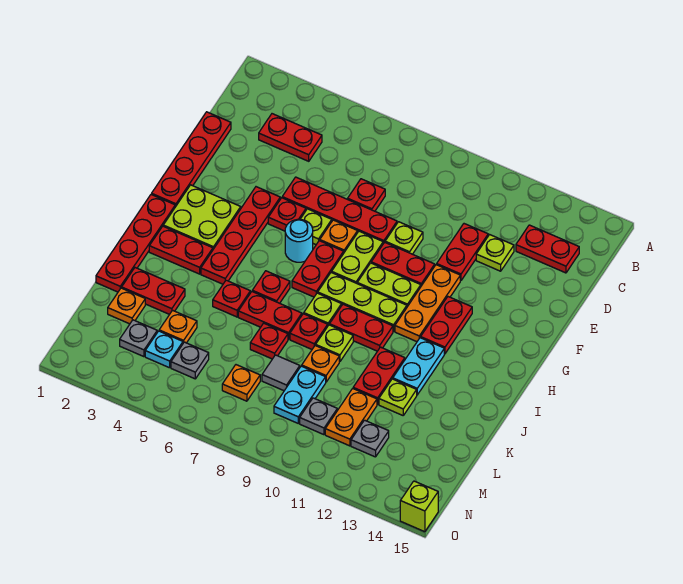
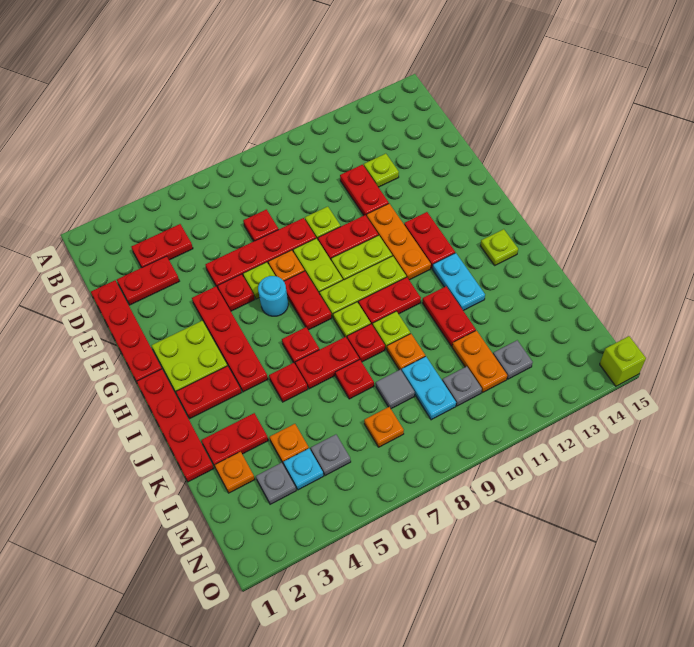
red 1x2 plate [516,225,579,273] -> red 1x2 plate moved to [117,256,179,305]
lime 1x1 plate [379,379,417,415] -> lime 1x1 plate moved to [480,229,518,265]

